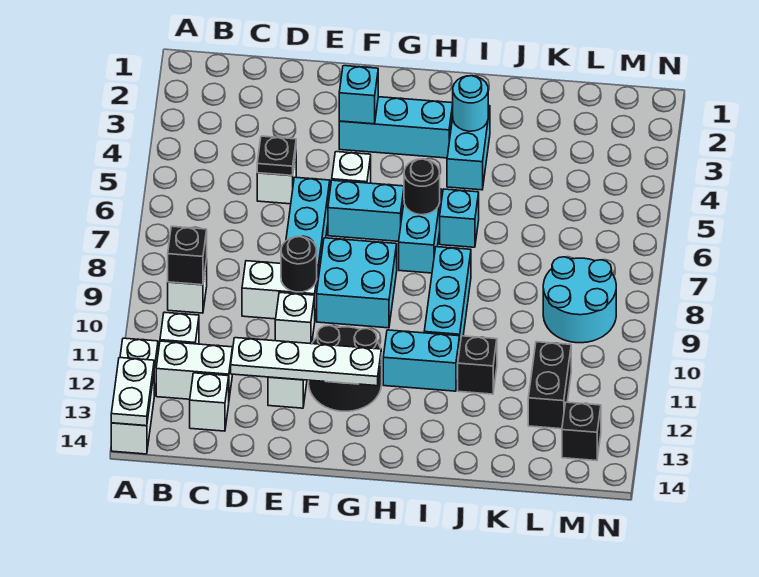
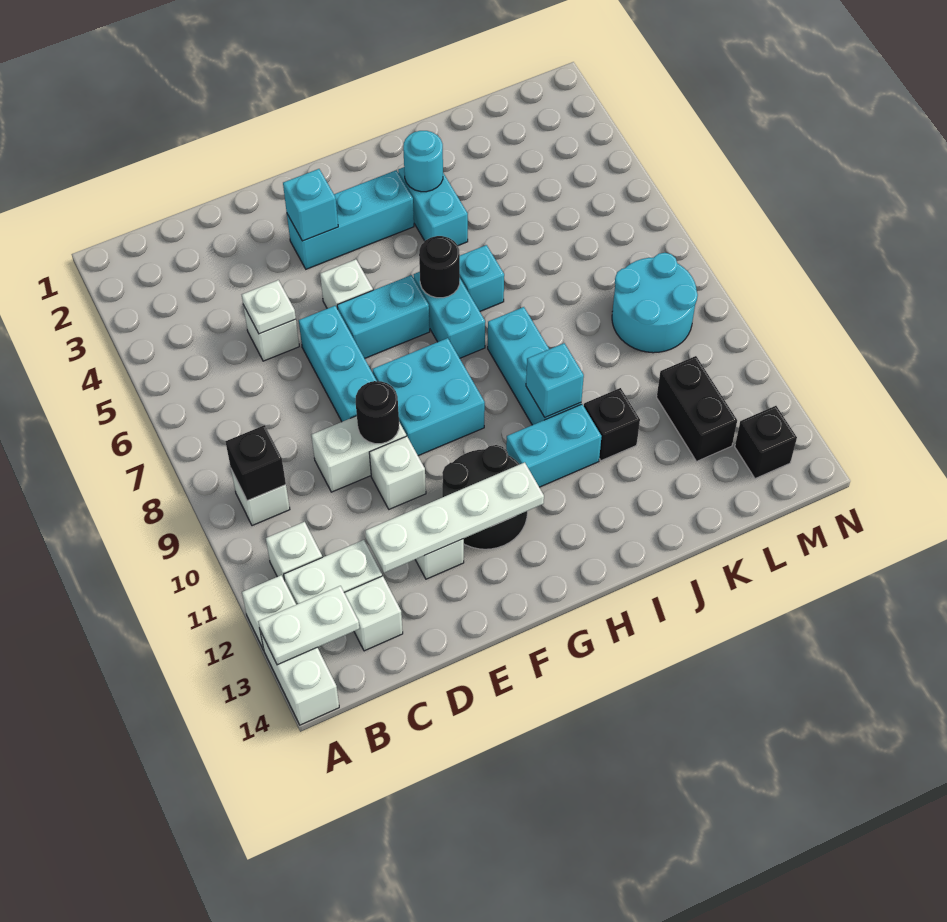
white 1x2 plate [111,358,154,426] -> white 1x2 plate turned to [258,586,359,665]
black 1x1 plate [257,136,296,176] -> white 1x1 plate [242,280,296,334]
none -> cyan 1x1 brick [526,343,584,417]

